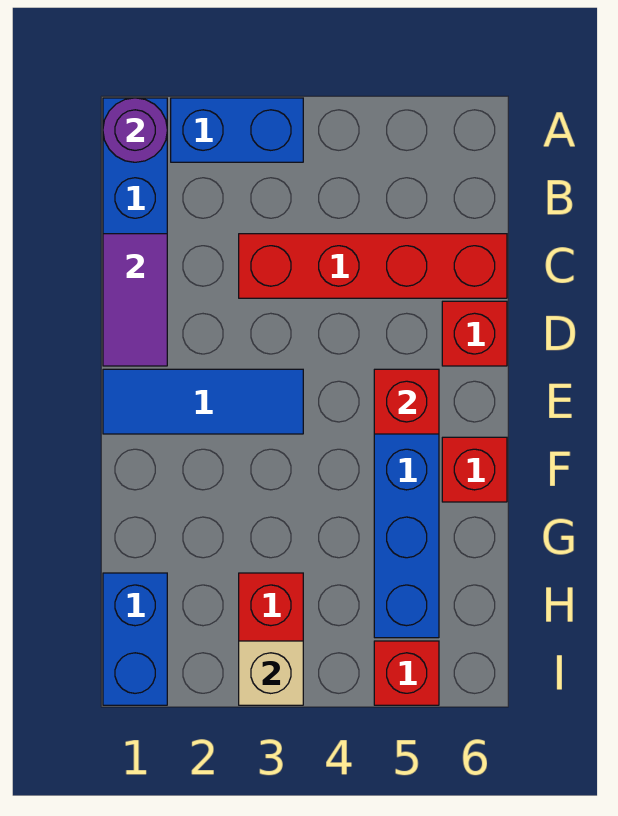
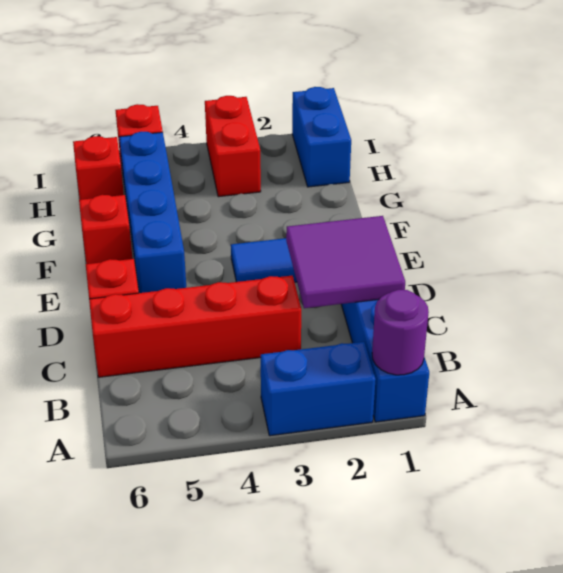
purple 1x2 tile [103,234,167,366] -> purple 2x2 tile [286,216,405,308]
red 1x1 brick [374,369,439,434] -> red 1x1 brick moved to [73,136,124,200]
tan 1x1 brick [239,641,303,705] -> none

